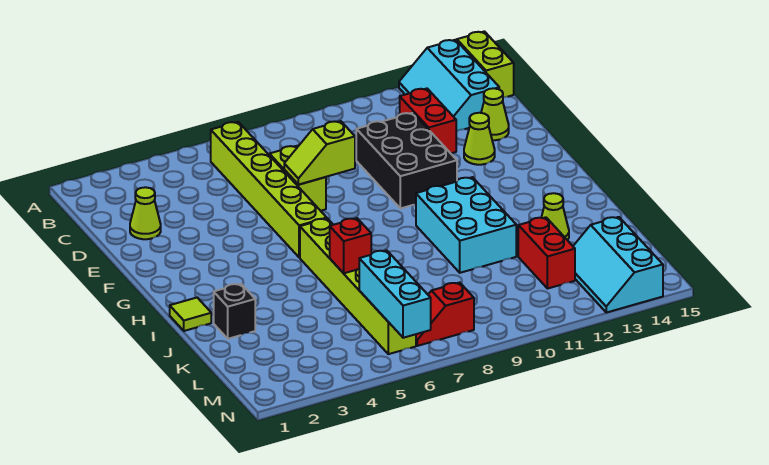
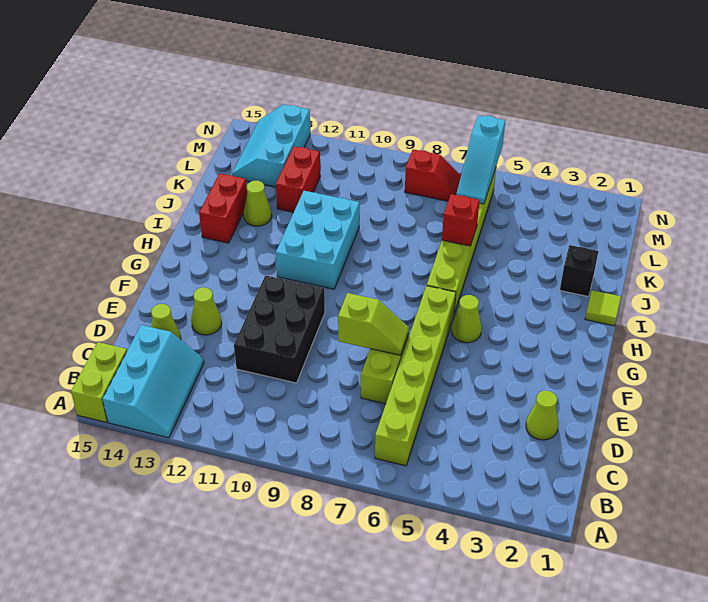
red 1x2 brick [400,89,456,153] -> red 1x2 brick moved to [199,173,247,243]
none -> lime 1x1 cone [451,295,482,343]
cyan 1x3 brick [359,250,431,338] -> cyan 1x3 slope [456,115,505,204]
cyan 2x3 slope [573,217,663,312] -> cyan 2x3 slope turned to [232,104,310,187]

